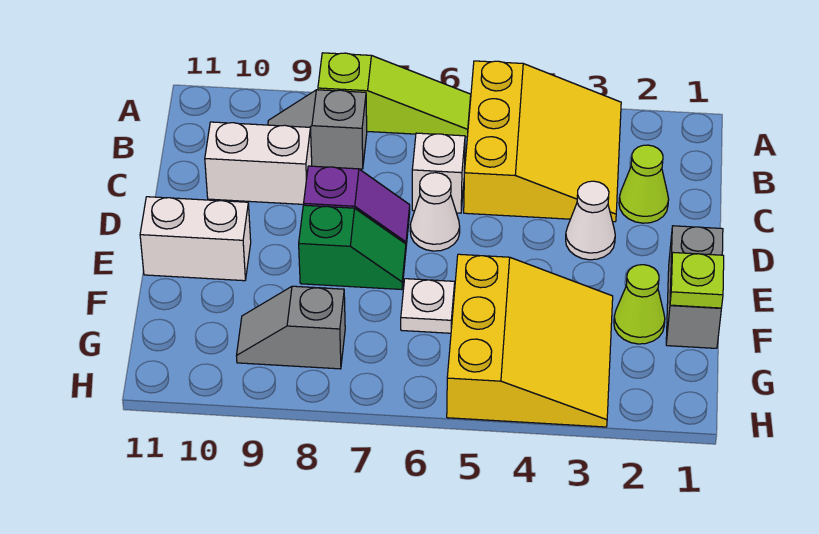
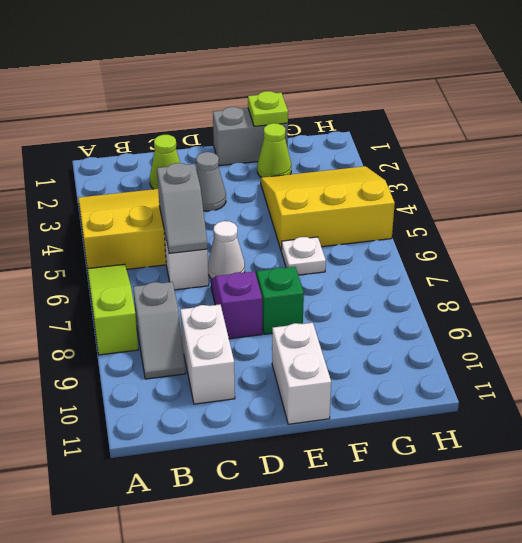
white 1x1 cone [566,181,615,260] -> grey 1x1 cone [196,152,226,211]
grey 1x2 slope [237,286,345,369] -> grey 1x2 slope moved to [157,163,208,253]

